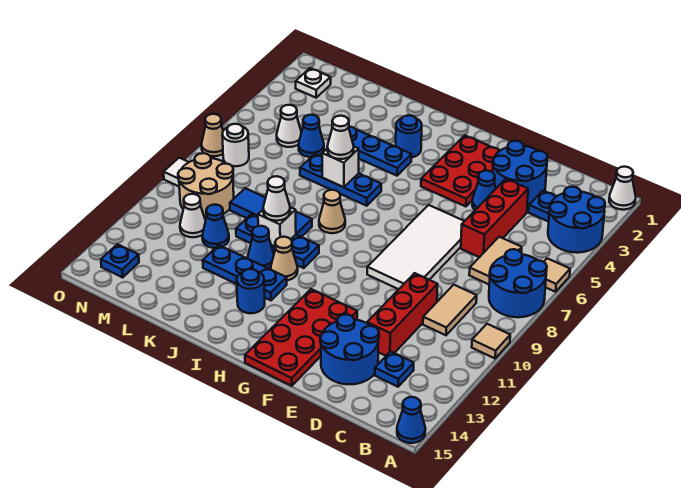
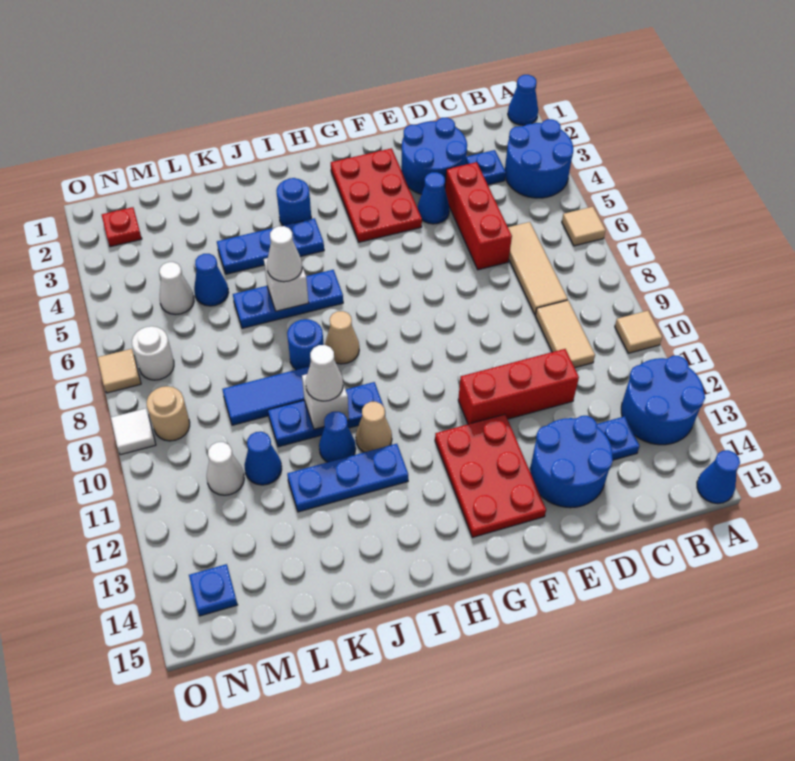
white 1x1 cone [609,167,636,210] -> blue 1x1 cone [508,75,538,125]
blue 2x2 round brick [489,249,547,317] -> blue 2x2 round brick moved to [621,356,705,445]
tan 1x2 tile [469,237,522,284] -> tan 1x3 tile [508,222,568,315]
red 1x3 brick [367,273,438,356] -> red 1x3 brick turned to [458,349,579,424]
white 2x4 tile [367,205,464,289] -> none
red 2x4 plate [245,289,357,386] -> red 2x3 plate [435,414,546,537]
blue 1x1 round brick [237,269,265,313] -> blue 1x1 round brick moved to [287,319,324,370]
tan 2x2 round brick [178,153,234,218] -> tan 1x1 round brick [147,386,190,441]
white 1x1 plate [296,68,331,98] -> red 1x1 plate [102,207,142,247]
tan 1x1 cone [201,114,223,156] -> tan 1x1 tile [97,349,141,393]

